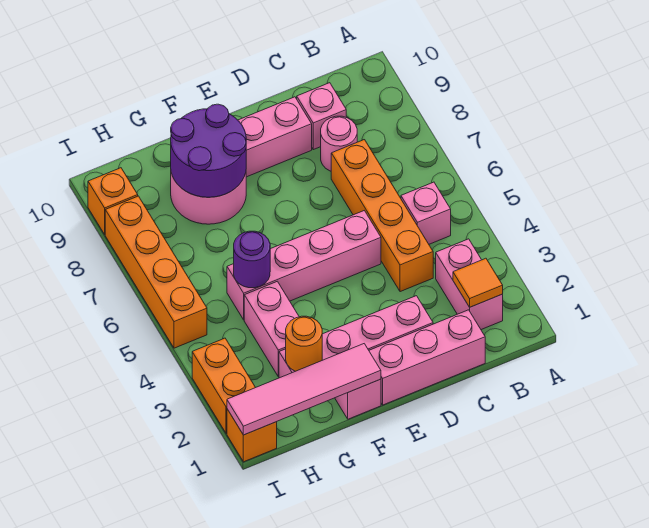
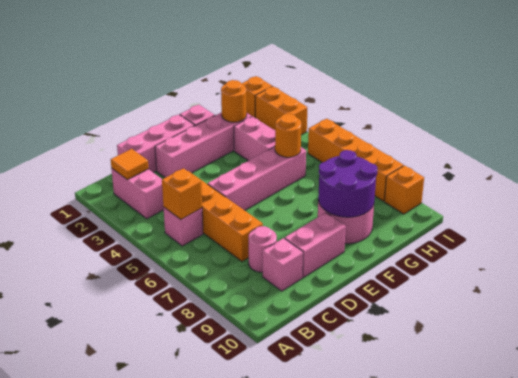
none -> orange 1x1 brick [162,168,202,220]
pink 1x4 tile [227,344,381,435] -> none
purple 1x1 round brick [234,231,270,288] -> orange 1x1 round brick [275,114,301,157]

